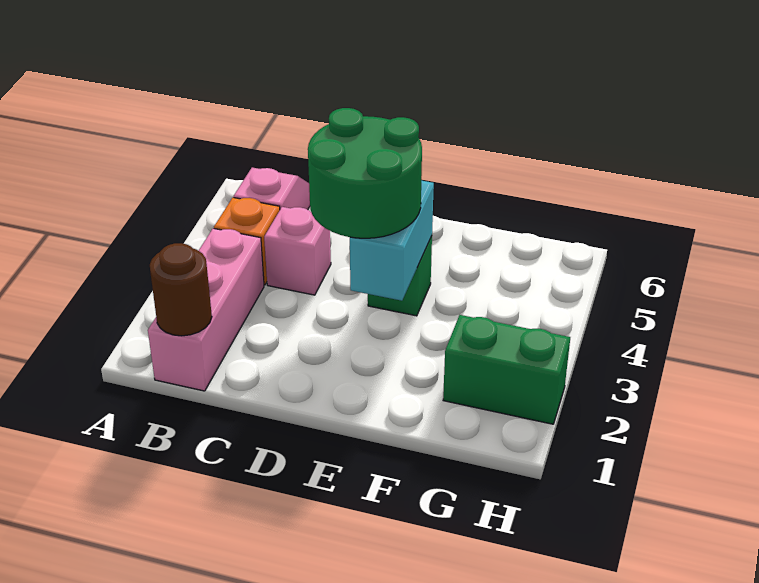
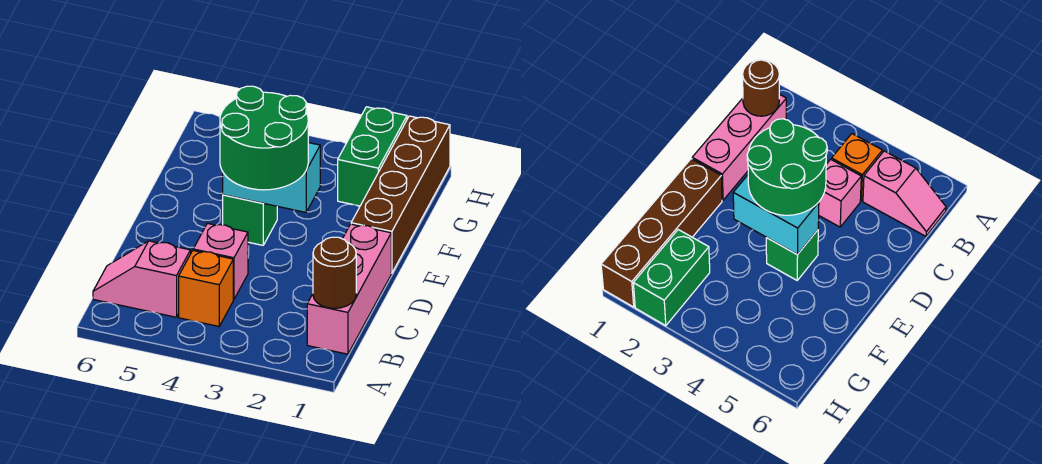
pink 1x3 brick [148,228,264,391] -> pink 1x3 brick turned to [307,224,391,354]
none -> brown 1x4 brick [351,116,450,273]

